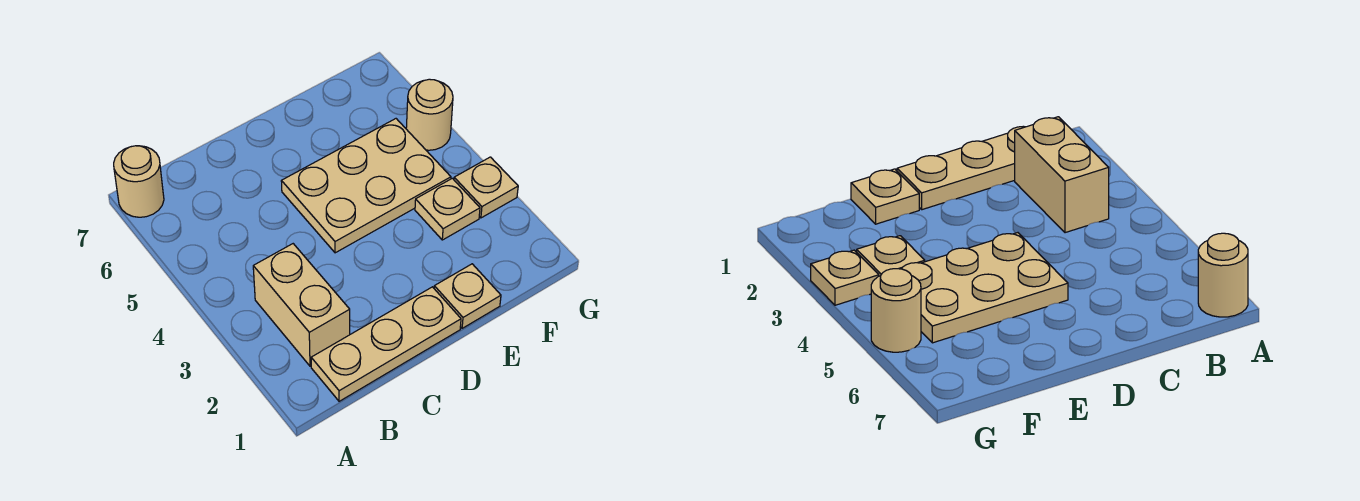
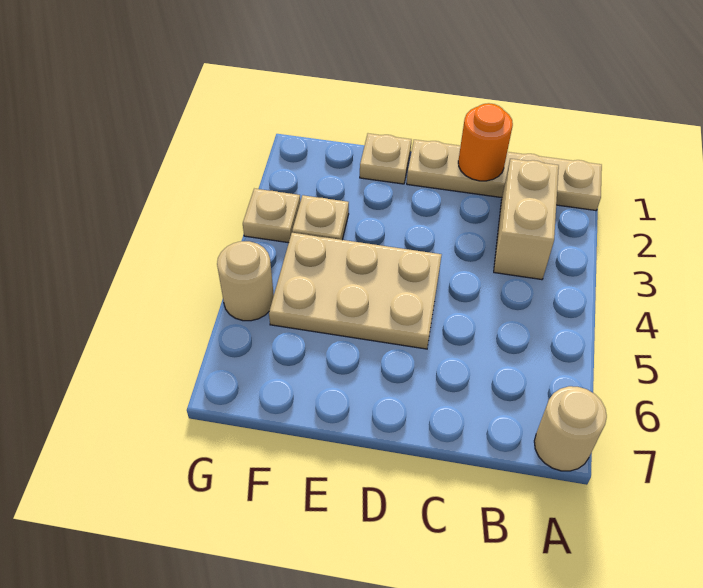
tan 1x3 plate [311,287,461,401] -> tan 1x4 plate [407,140,602,210]
none -> orange 1x1 round brick [458,103,513,181]

